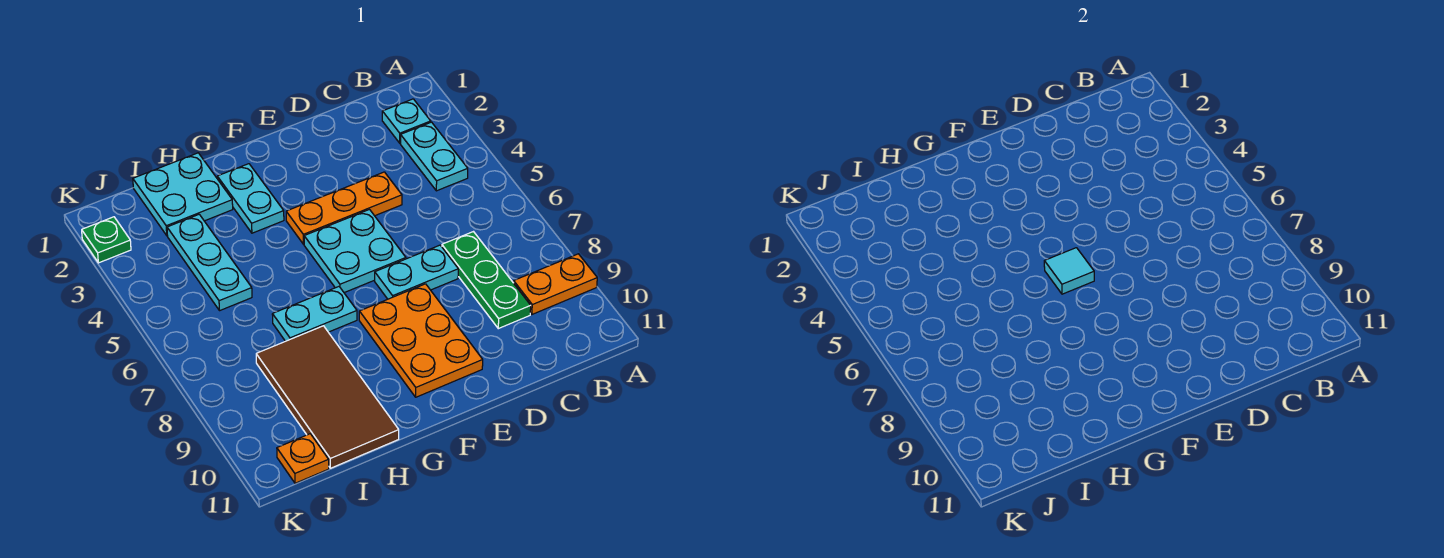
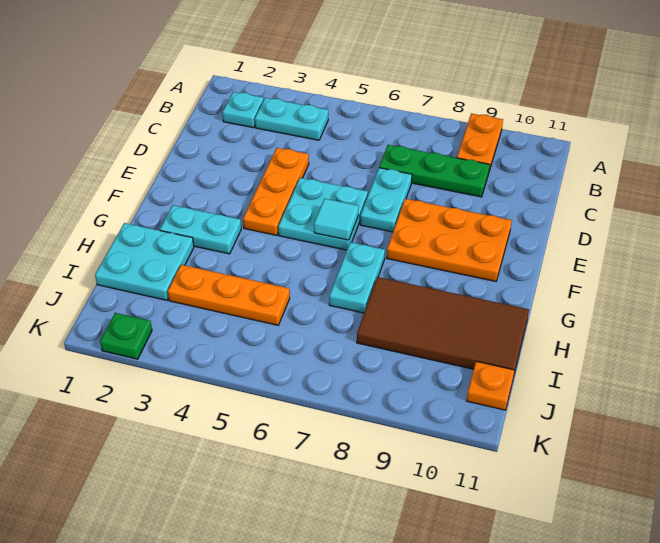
cyan 1x3 plate [167,214,252,311] -> orange 1x3 plate [168,265,290,325]

